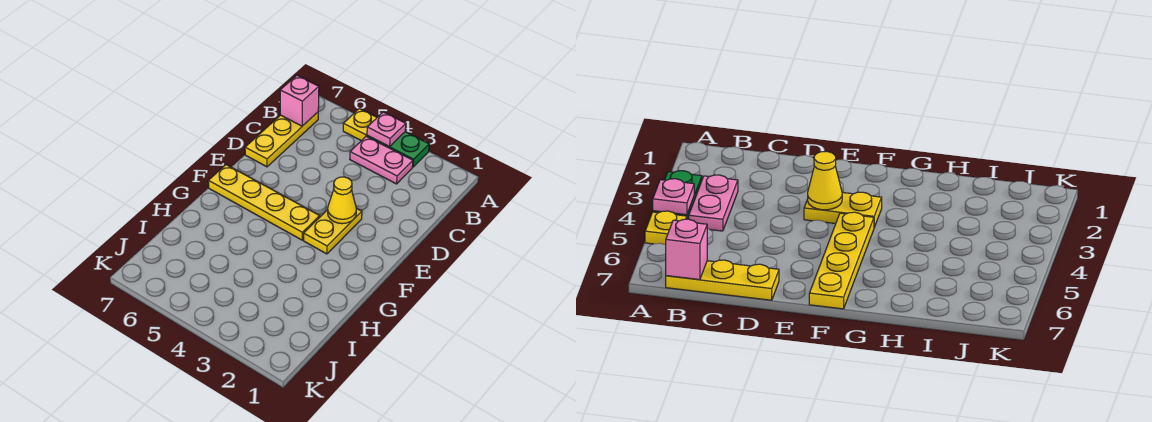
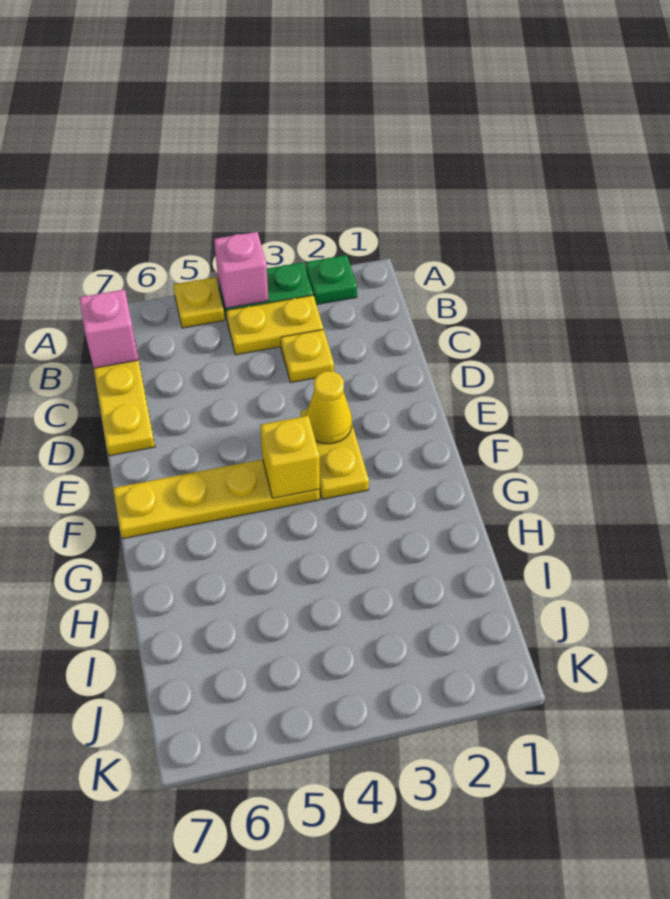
none -> green 1x1 plate [306,255,357,305]
pink 1x1 plate [367,112,406,147] -> pink 1x1 brick [214,232,268,308]
pink 1x2 plate [350,136,413,184] -> yellow 1x2 plate [226,295,323,355]
none -> yellow 1x1 plate [281,329,334,382]
none -> yellow 1x1 brick [260,416,320,498]

